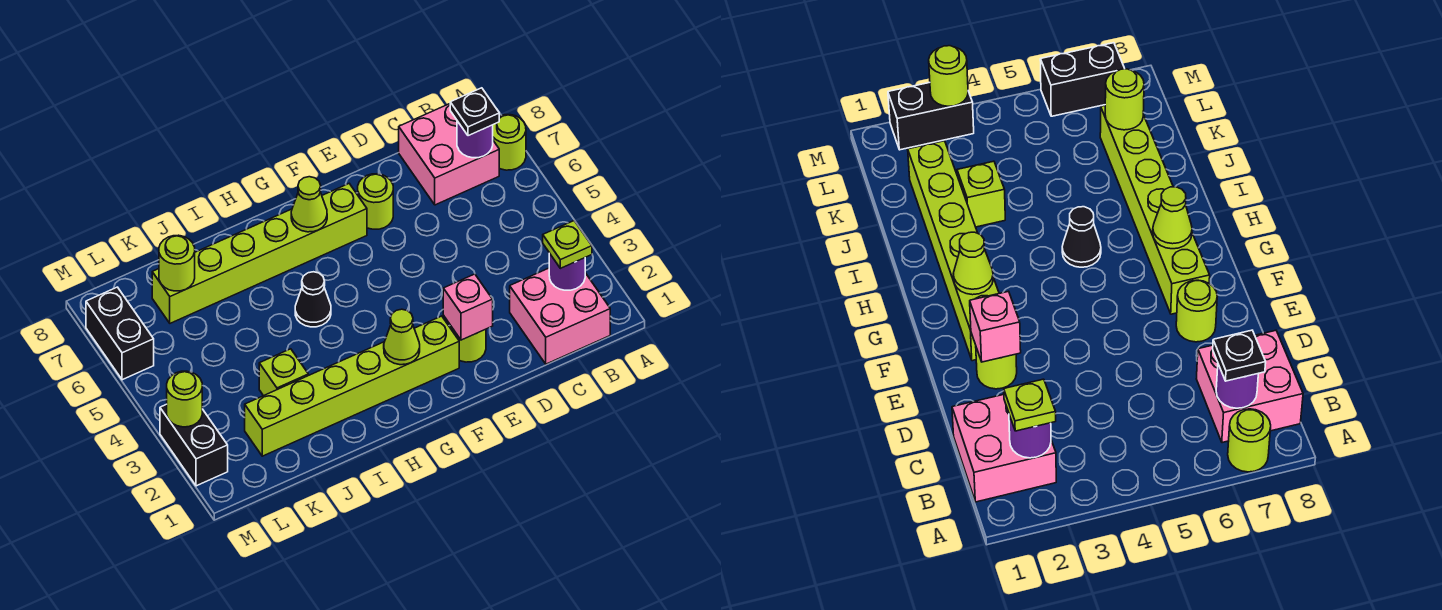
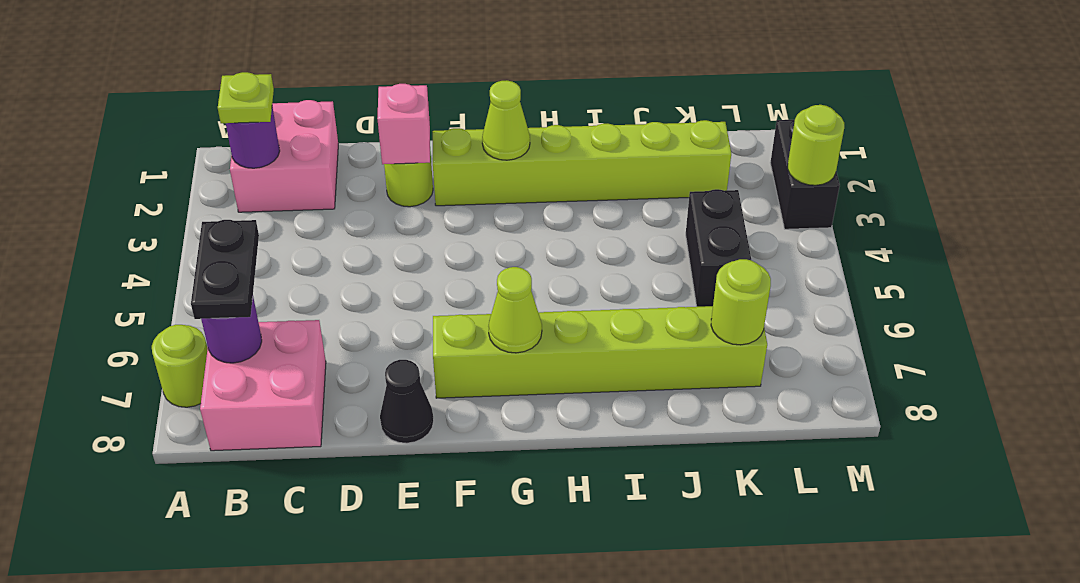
black 1x1 plate [450,88,499,136] -> black 1x2 plate [191,220,259,319]
lime 1x1 round brick [358,174,393,229] -> none
black 1x1 cone [295,272,331,327] -> black 1x1 cone moved to [380,360,434,443]
lime 1x1 brick [259,349,308,396] -> none
black 1x2 brick [86,287,154,380] -> black 1x2 brick moved to [686,189,751,307]

